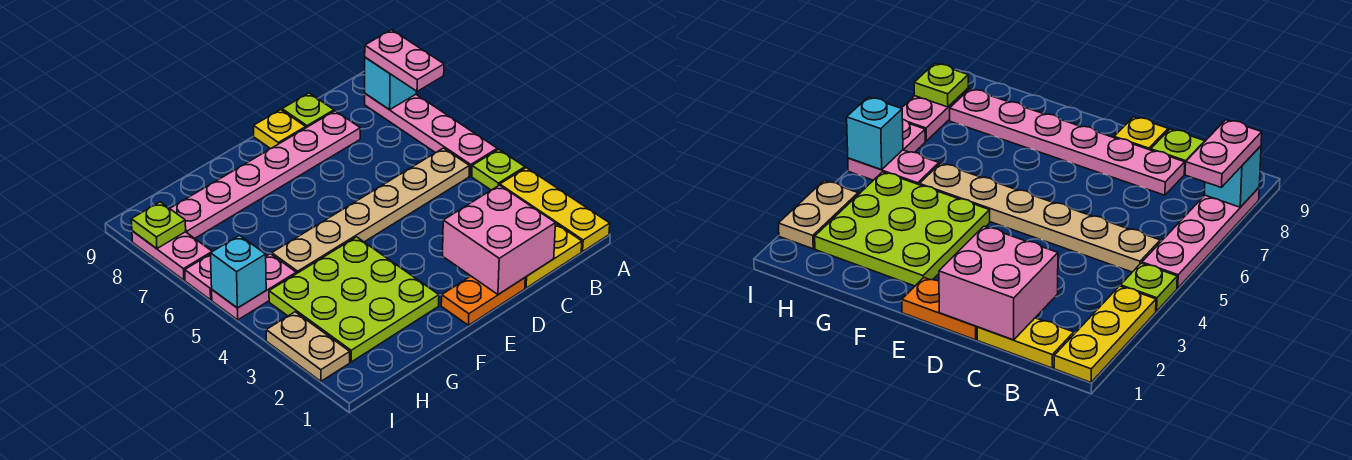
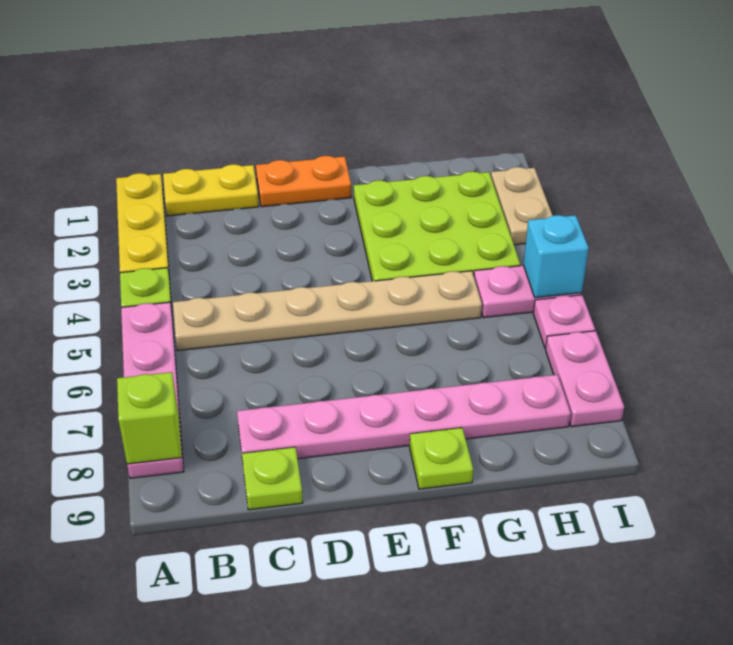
pink 1x2 plate [365,30,444,91] -> none
cyan 1x1 brick [365,57,416,110] -> lime 1x1 brick [117,372,182,464]
pink 2x2 brick [443,185,556,295] -> none
yellow 1x1 plate [254,110,306,149] -> none
lime 1x1 plate [131,202,186,248] -> lime 1x1 plate moved to [410,428,473,489]

